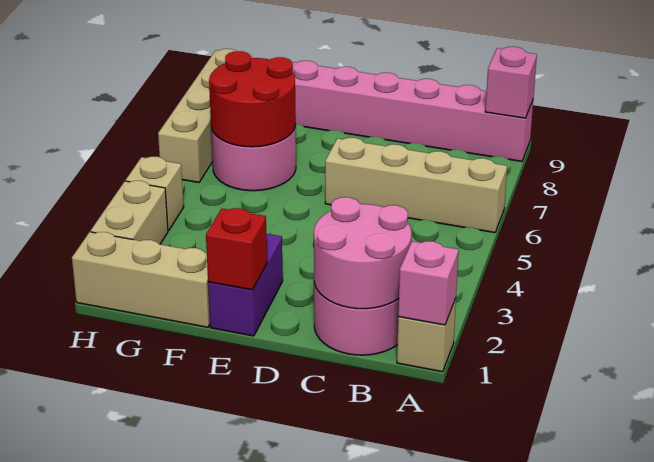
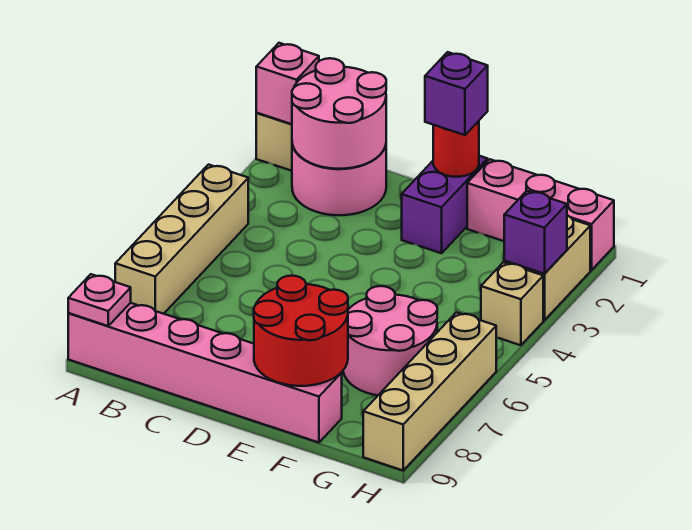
tan 1x4 brick [325,138,507,233] -> tan 1x4 brick turned to [115,165,248,314]
pink 1x1 brick [485,47,537,118] -> pink 1x1 plate [68,274,131,326]
red 1x1 brick [206,208,267,290] -> red 1x1 round brick [433,121,479,177]
none -> purple 1x1 brick [425,52,488,135]
tan 1x3 brick [72,232,210,327] -> pink 1x3 brick [467,159,614,270]
red 2x2 round brick [209,51,296,147] -> red 2x2 round brick moved to [254,276,348,386]
none -> purple 1x1 brick [504,191,567,274]

